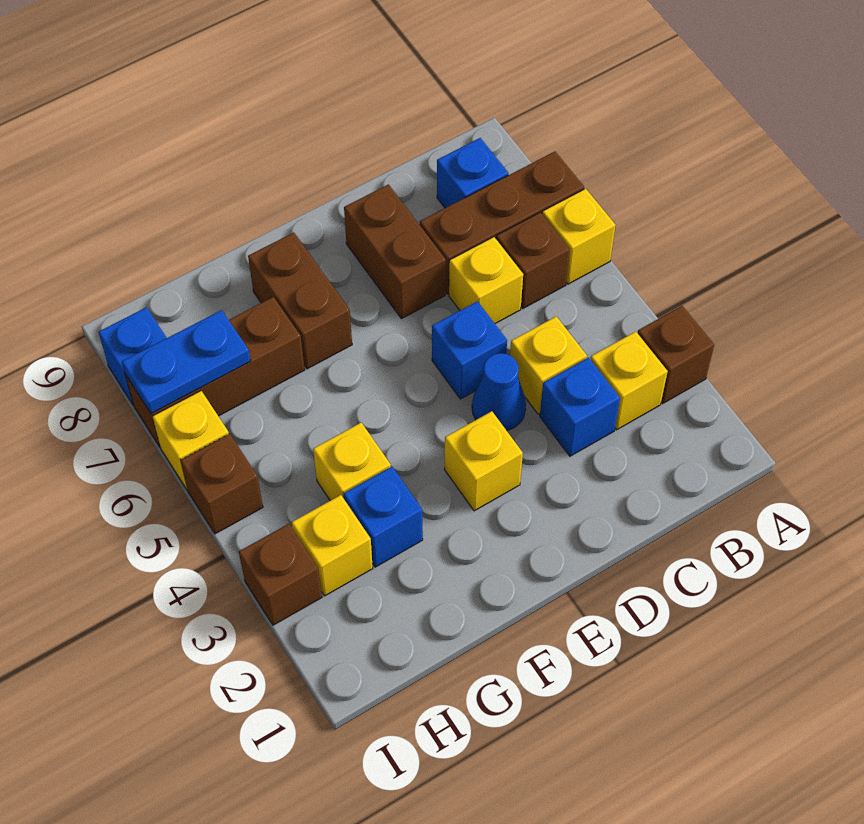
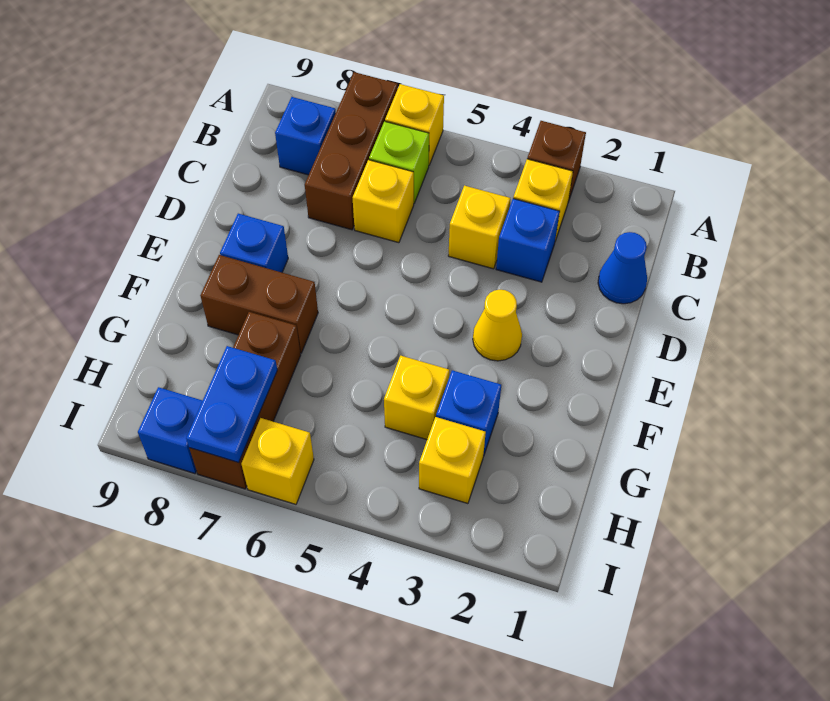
brown 1x1 brick [496,213,570,308] -> lime 1x1 brick [369,121,429,203]
blue 1x1 cone [472,353,526,431] -> blue 1x1 cone moved to [598,232,647,304]
blue 1x1 brick [432,301,507,399] -> blue 1x1 brick moved to [220,214,288,272]
brown 1x2 brick [344,184,446,319] -> none
yellow 1x1 brick [445,411,523,511] -> yellow 1x1 cone [473,290,522,361]
brown 1x1 brick [239,524,322,625] -> none
brown 1x1 brick [180,434,263,534] -> none

